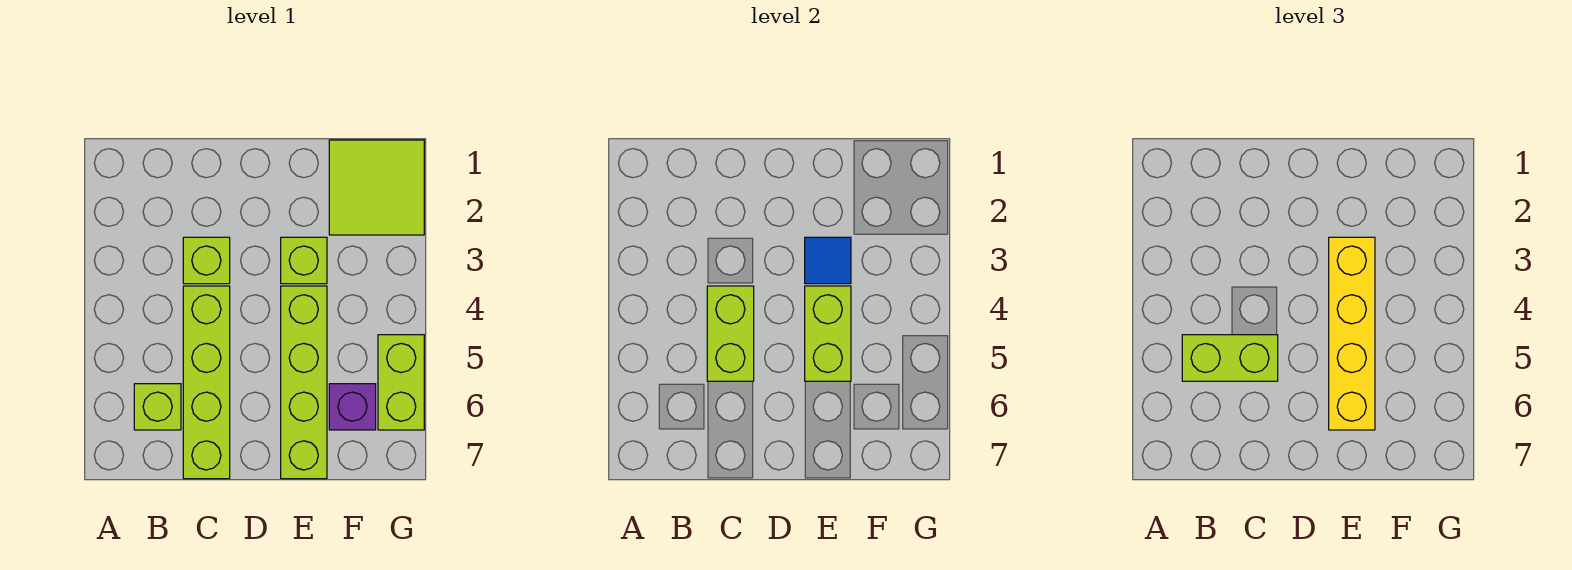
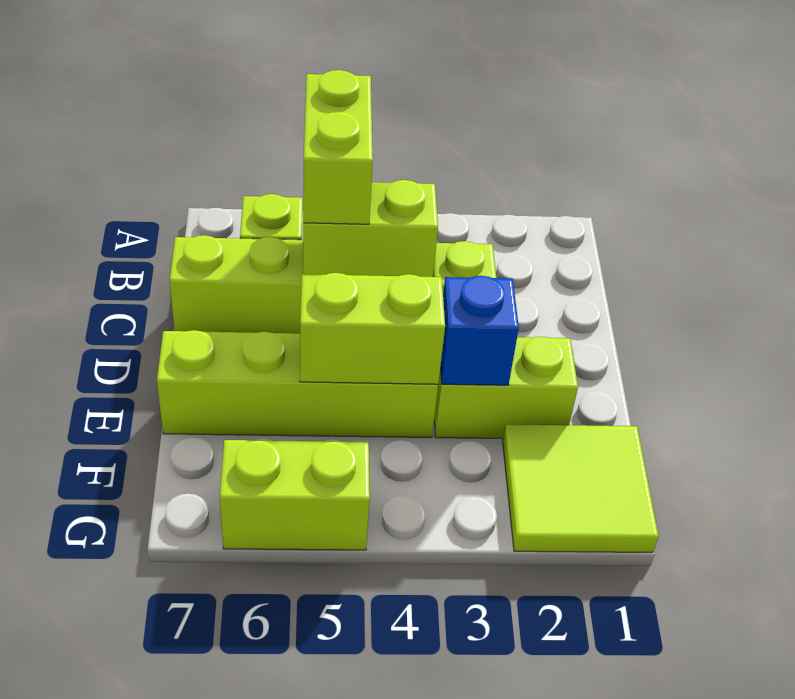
lime 1x1 brick [281,237,327,284] -> lime 1x2 brick [434,337,578,438]
blue 1x1 tile [805,237,851,284] -> blue 1x1 brick [441,276,519,385]
yellow 1x4 brick [1329,237,1375,430] -> none
purple 1x1 brick [329,384,376,430] -> none

